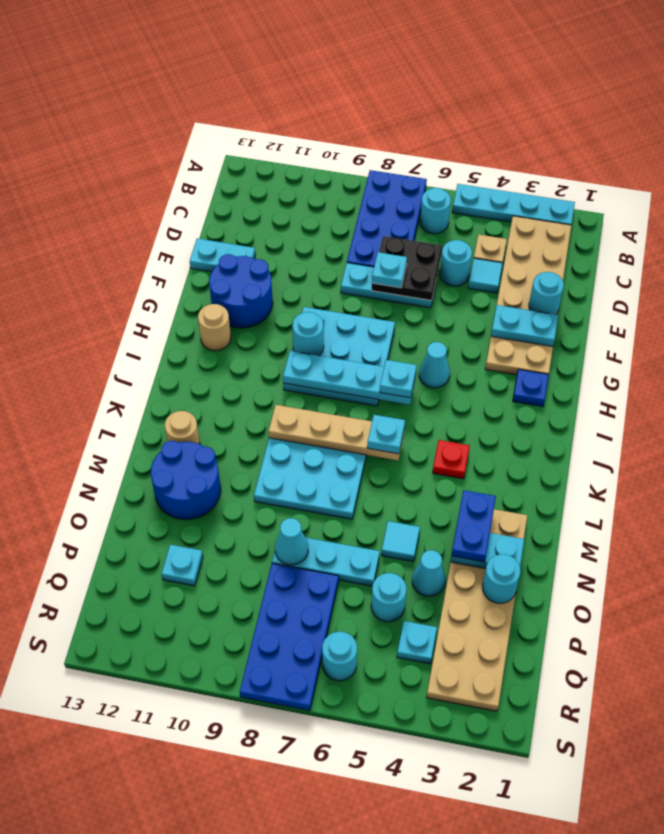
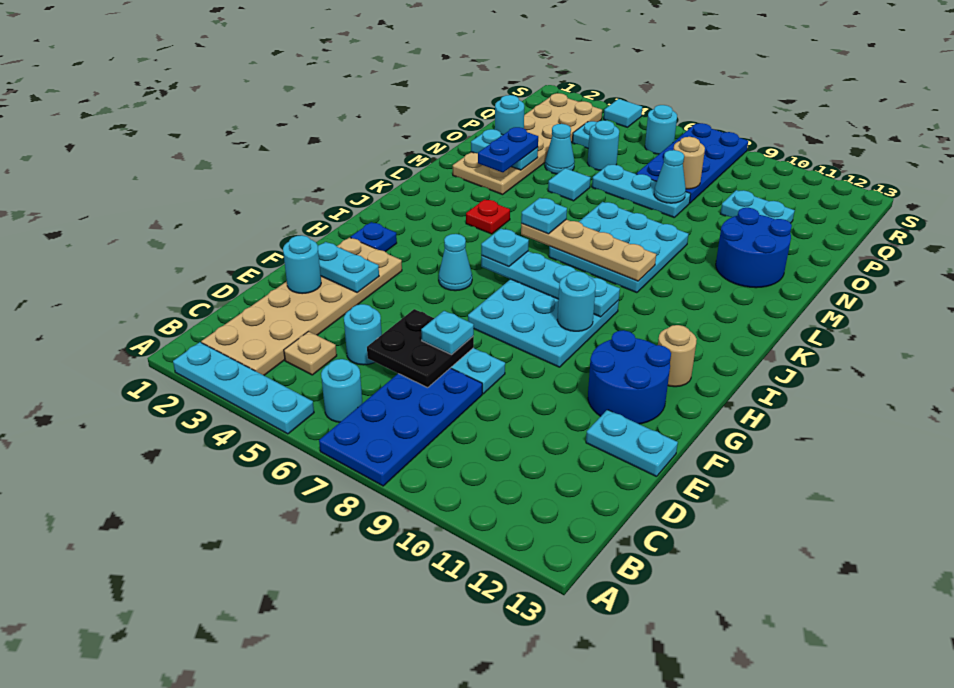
cyan 1x1 tile [468,258,503,293] -> cyan 1x1 tile moved to [604,99,642,127]
tan 1x1 round brick [165,411,200,444] -> tan 1x1 round brick moved to [673,137,705,189]
cyan 1x1 plate [161,545,203,586] -> cyan 1x2 plate [721,190,795,223]

